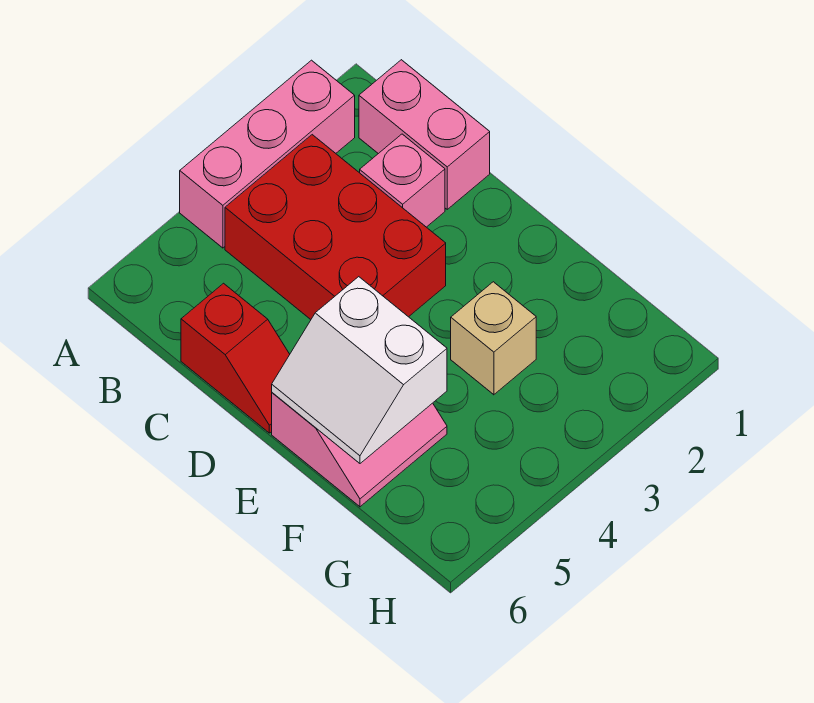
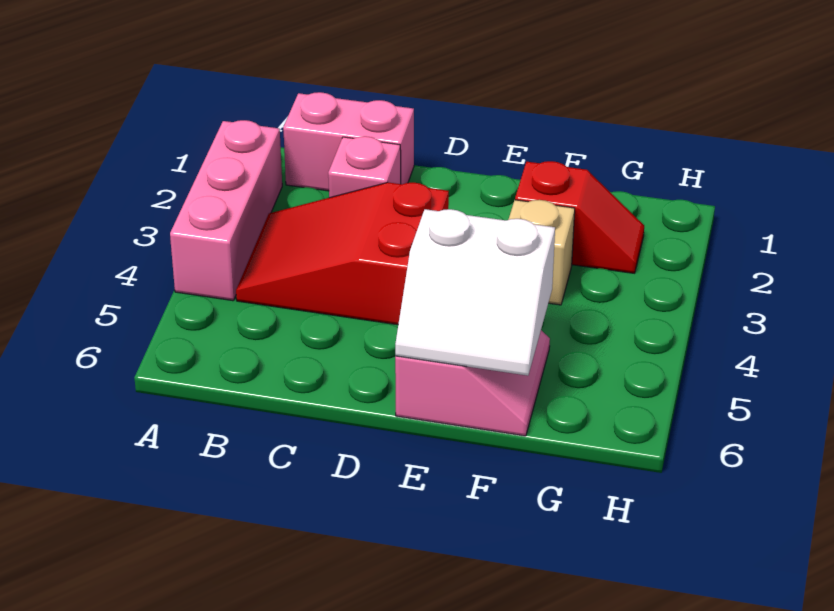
red 2x3 brick [225,135,446,319] -> red 2x3 slope [236,182,449,325]
red 1x2 slope [181,283,290,433] -> red 1x2 slope moved to [515,161,644,273]

